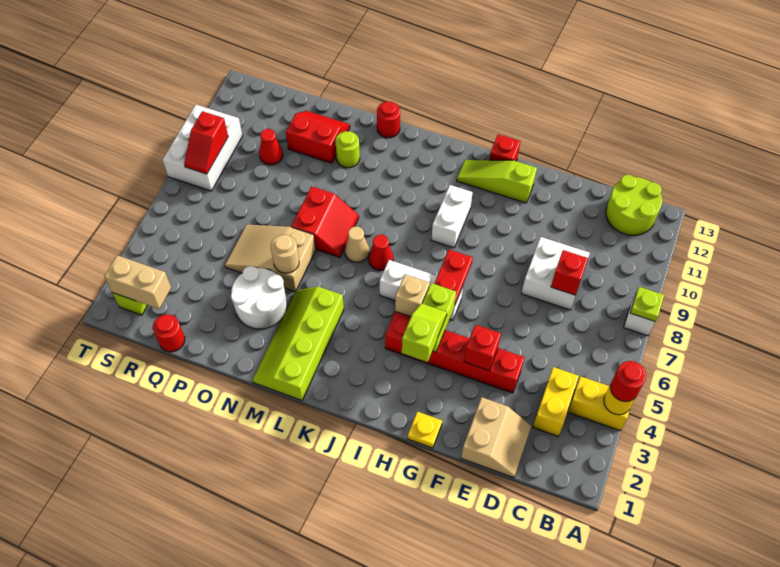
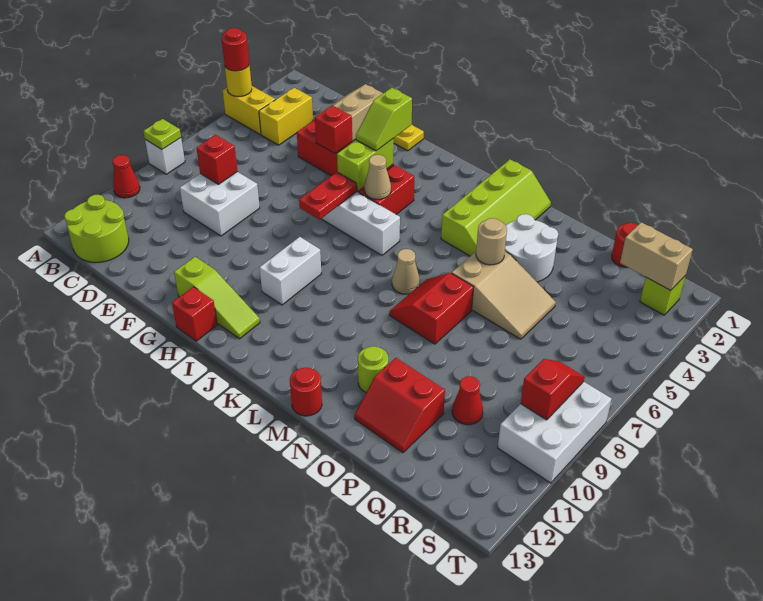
tan 1x1 brick [395,274,430,317] -> tan 1x1 cone [364,155,391,199]
red 1x1 cone [369,235,393,271] -> red 1x1 cone moved to [113,155,140,198]

